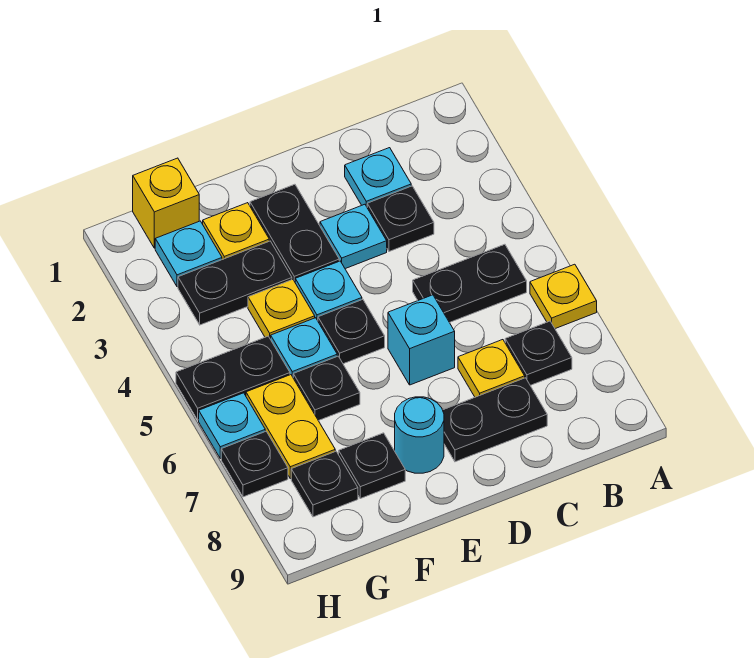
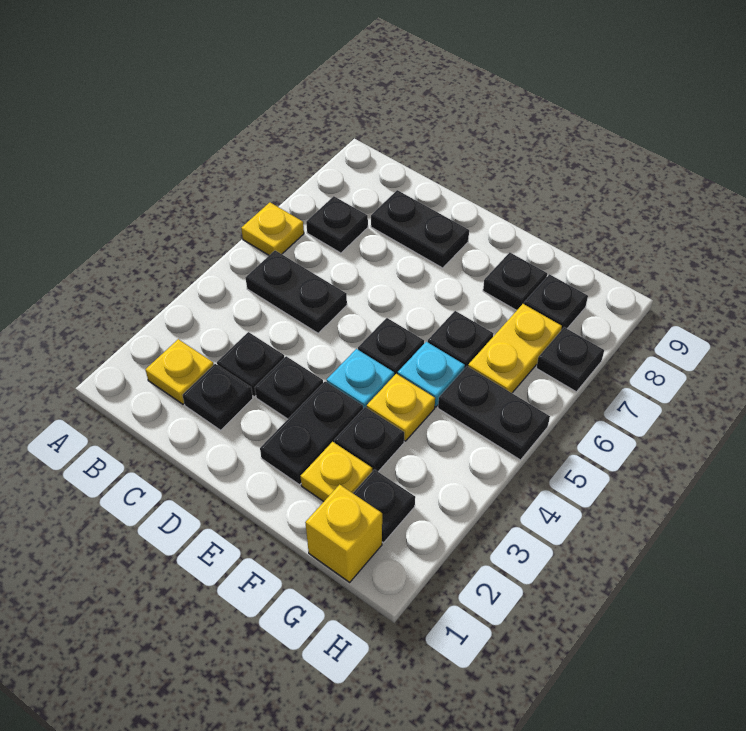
cyan 1x1 plate [345,148,411,207] -> black 1x1 plate [182,364,253,430]
yellow 1x1 plate [458,340,525,397] -> yellow 1x1 plate moved to [146,339,214,404]
cyan 1x1 plate [320,204,387,269] -> black 1x1 plate [255,356,323,419]
cyan 1x1 brick [388,295,455,385] -> none
cyan 1x1 round brick [395,397,444,473] -> none
black 1x2 plate [178,241,292,325] -> black 1x1 plate [334,407,404,472]
cyan 1x1 plate [155,221,222,287] -> black 1x1 plate [353,469,415,543]
cyan 1x1 plate [199,393,265,459] -> none

